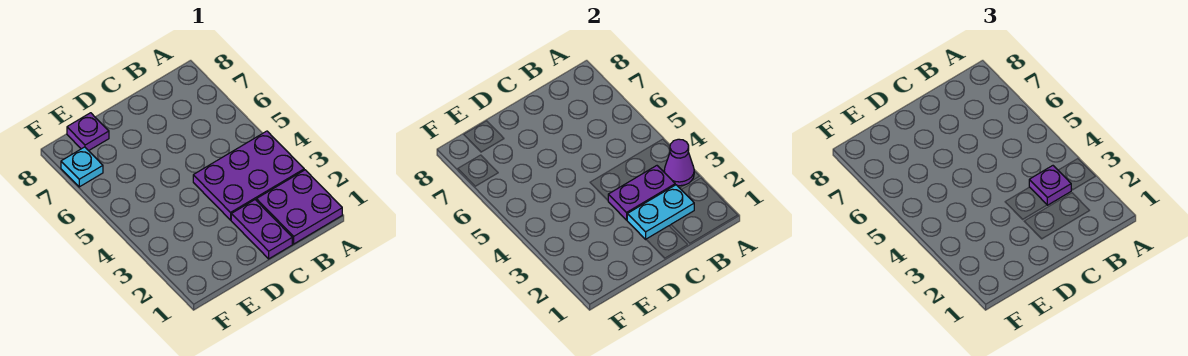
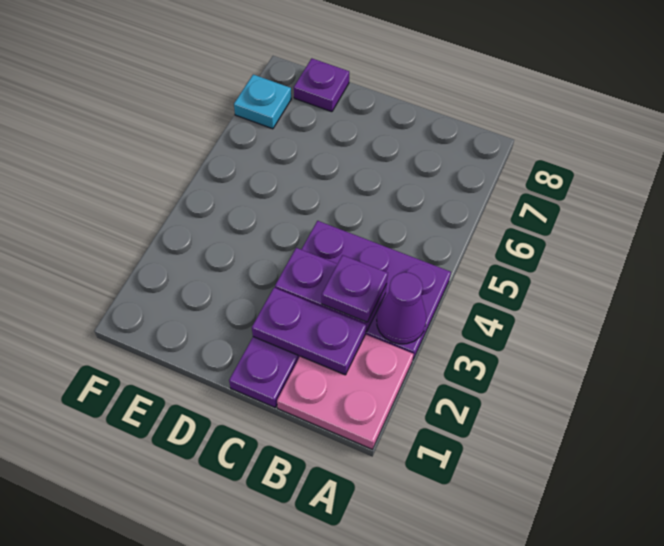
purple 2x2 plate [256,170,342,244] -> pink 2x2 plate [277,334,413,449]
cyan 1x2 plate [627,185,694,239] -> purple 1x2 plate [252,288,366,375]

